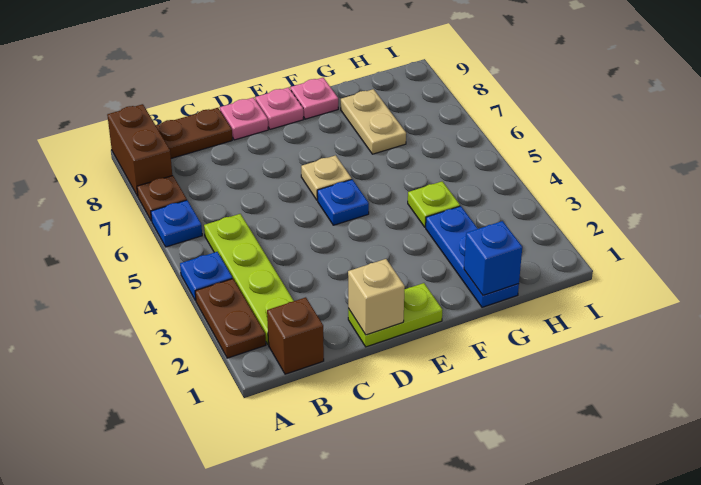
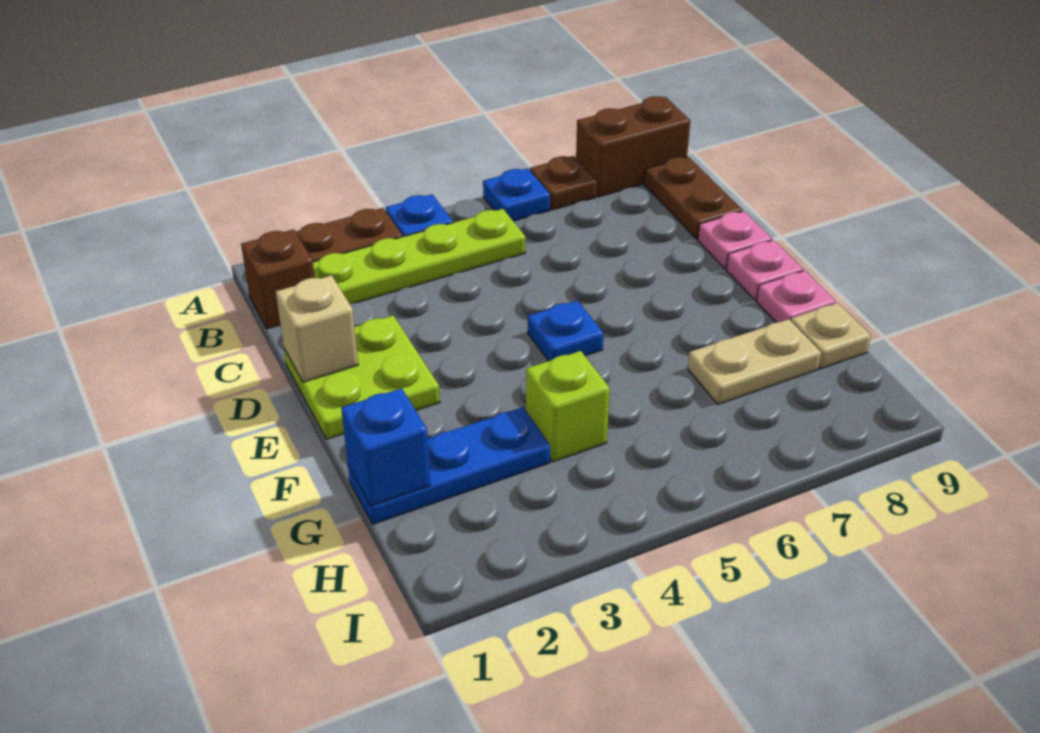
lime 1x2 plate [348,283,442,347] -> lime 2x2 plate [284,315,440,439]
tan 1x1 plate [301,155,352,200] -> tan 1x1 plate moved to [791,303,871,369]
lime 1x1 plate [408,181,460,227] -> lime 1x1 brick [526,351,610,462]

